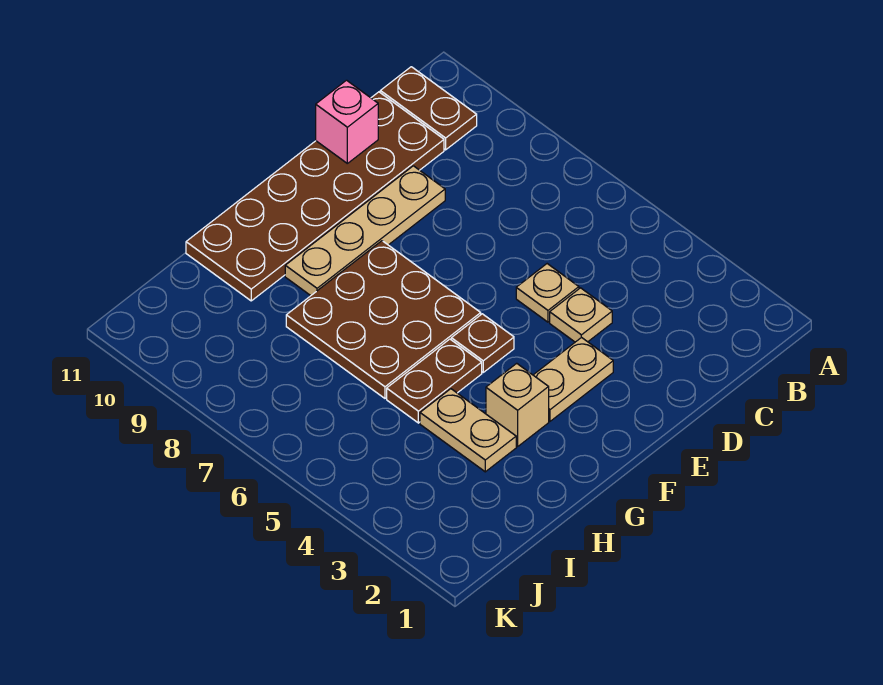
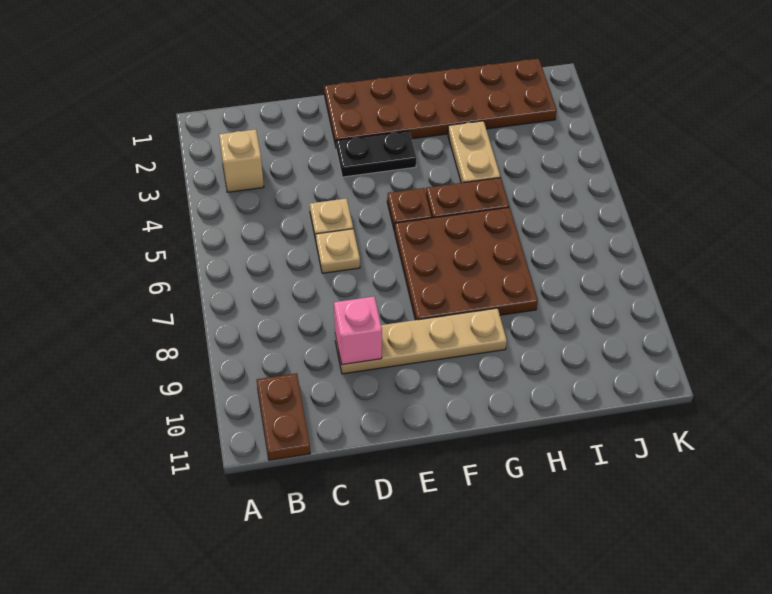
brown 2x6 plate [186,92,444,301] -> brown 2x6 plate moved to [324,59,557,146]
tan 1x1 plate [550,288,612,342] -> tan 1x1 plate moved to [316,229,360,273]
pink 1x1 brick [316,80,378,163] -> pink 1x1 brick moved to [334,297,382,365]
tan 1x2 plate [534,337,613,421] -> black 1x2 plate [336,131,416,177]
tan 1x1 brick [486,363,549,446] -> tan 1x1 brick moved to [219,129,264,192]

